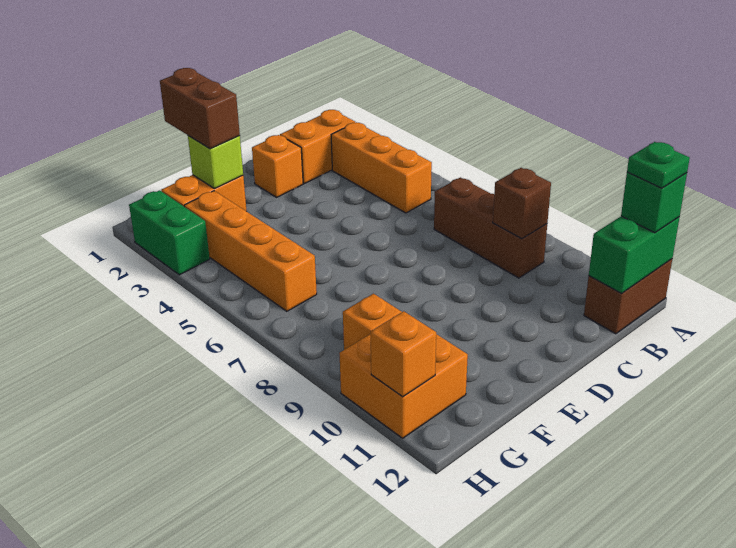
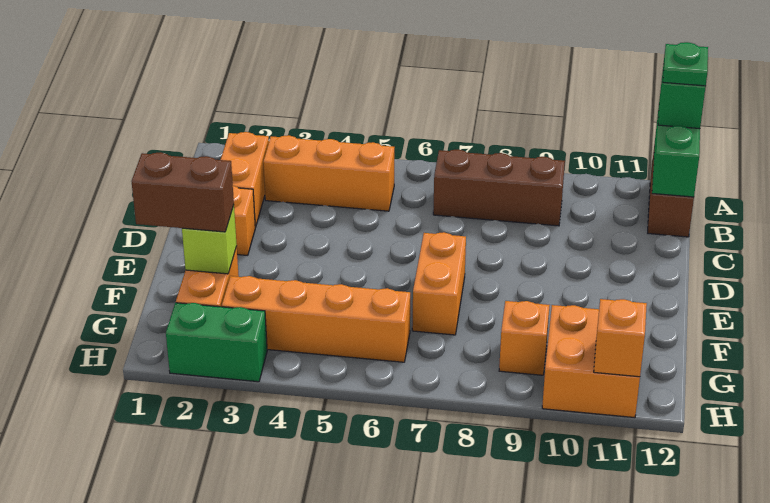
brown 1x1 brick [493,168,551,239] -> none
none -> orange 1x2 brick [412,232,466,335]

